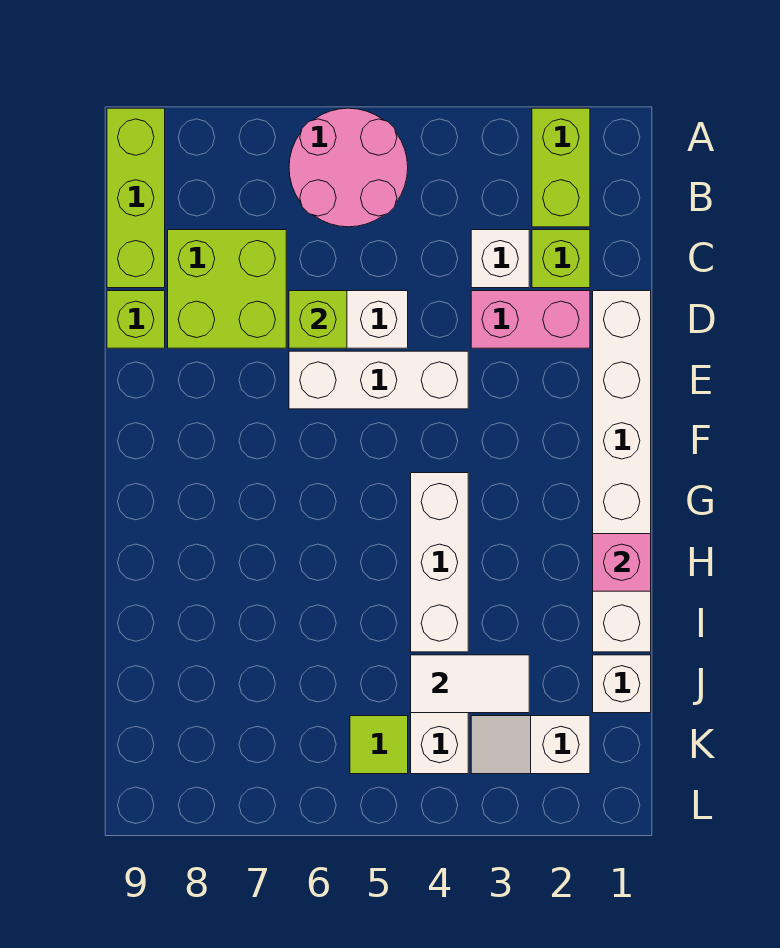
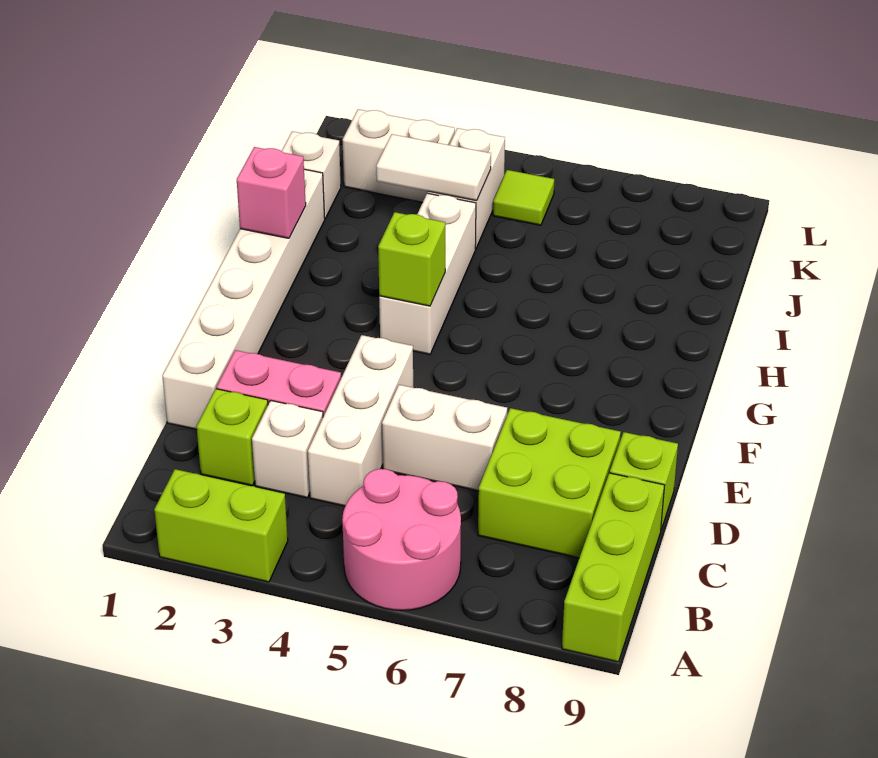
lime 1x2 brick [532,108,590,227] -> lime 1x2 brick turned to [154,469,288,582]
lime 1x1 brick [289,291,347,348] -> lime 1x1 brick moved to [378,212,445,306]
white 1x3 brick [289,351,468,409] -> white 1x3 brick turned to [308,335,413,506]
white 1x2 slope [471,716,590,774] -> white 1x2 brick [342,109,455,202]

